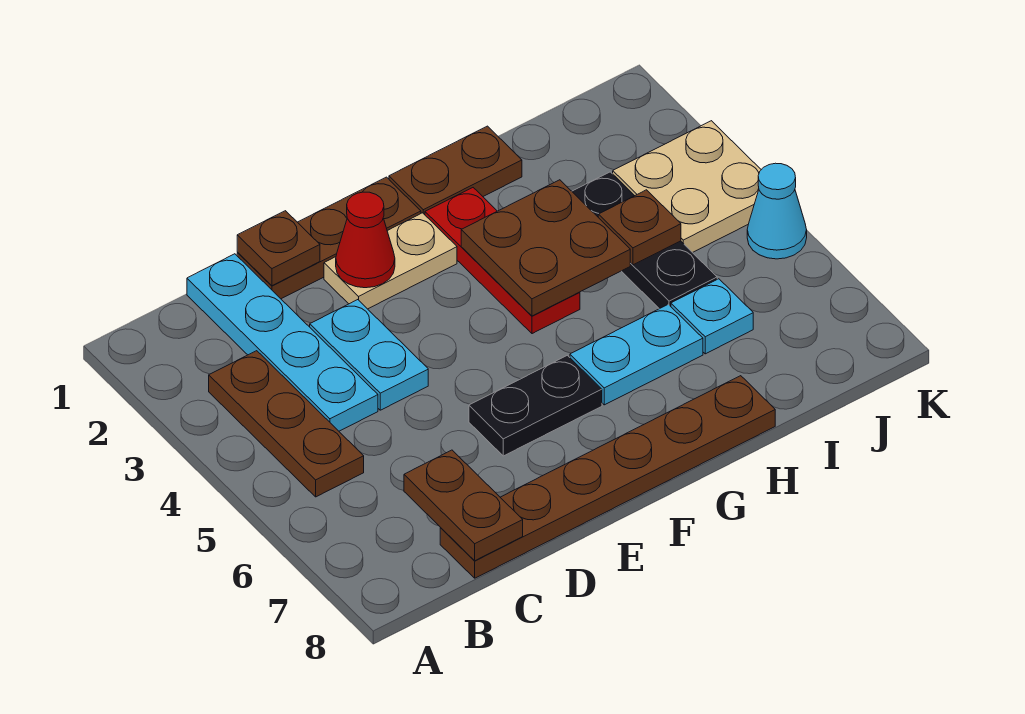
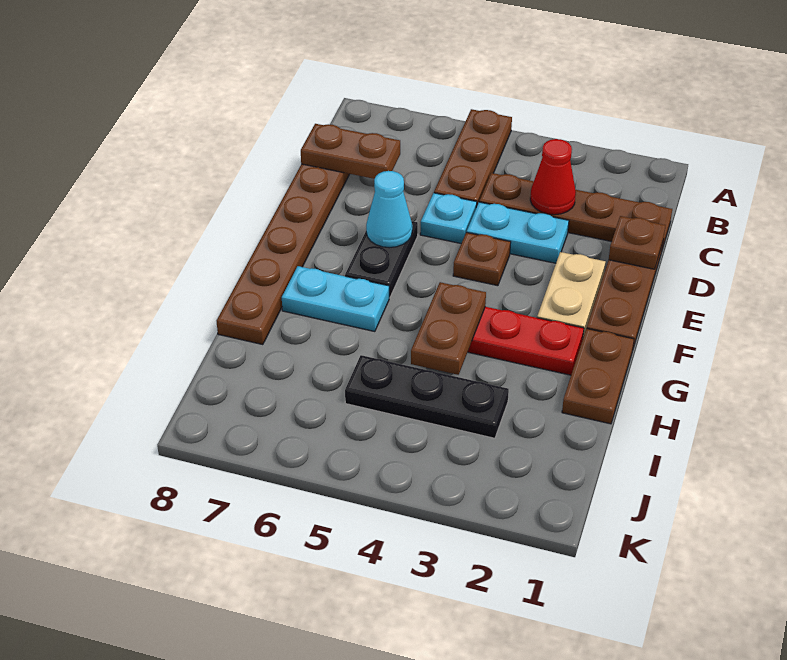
brown 1x3 plate [209,351,364,497] -> brown 1x3 plate turned to [434,109,512,207]
cyan 1x4 plate [187,254,378,431] -> brown 1x4 plate [479,173,672,249]
red 1x1 cone [336,192,395,288] -> red 1x1 cone moved to [530,139,576,215]
brown 2x2 plate [461,180,630,316] -> brown 1x2 plate [411,282,486,375]
cyan 1x2 plate [570,304,703,405] -> cyan 1x2 plate turned to [282,266,389,332]
brown 1x1 plate [598,190,681,265] -> brown 1x1 plate moved to [453,232,511,286]
cyan 1x1 plate [671,279,753,354] -> cyan 1x1 plate moved to [420,193,477,244]
tan 2x2 plate [613,121,761,253] -> none
cyan 1x1 cone [747,163,807,259] -> cyan 1x1 cone moved to [366,171,412,248]

